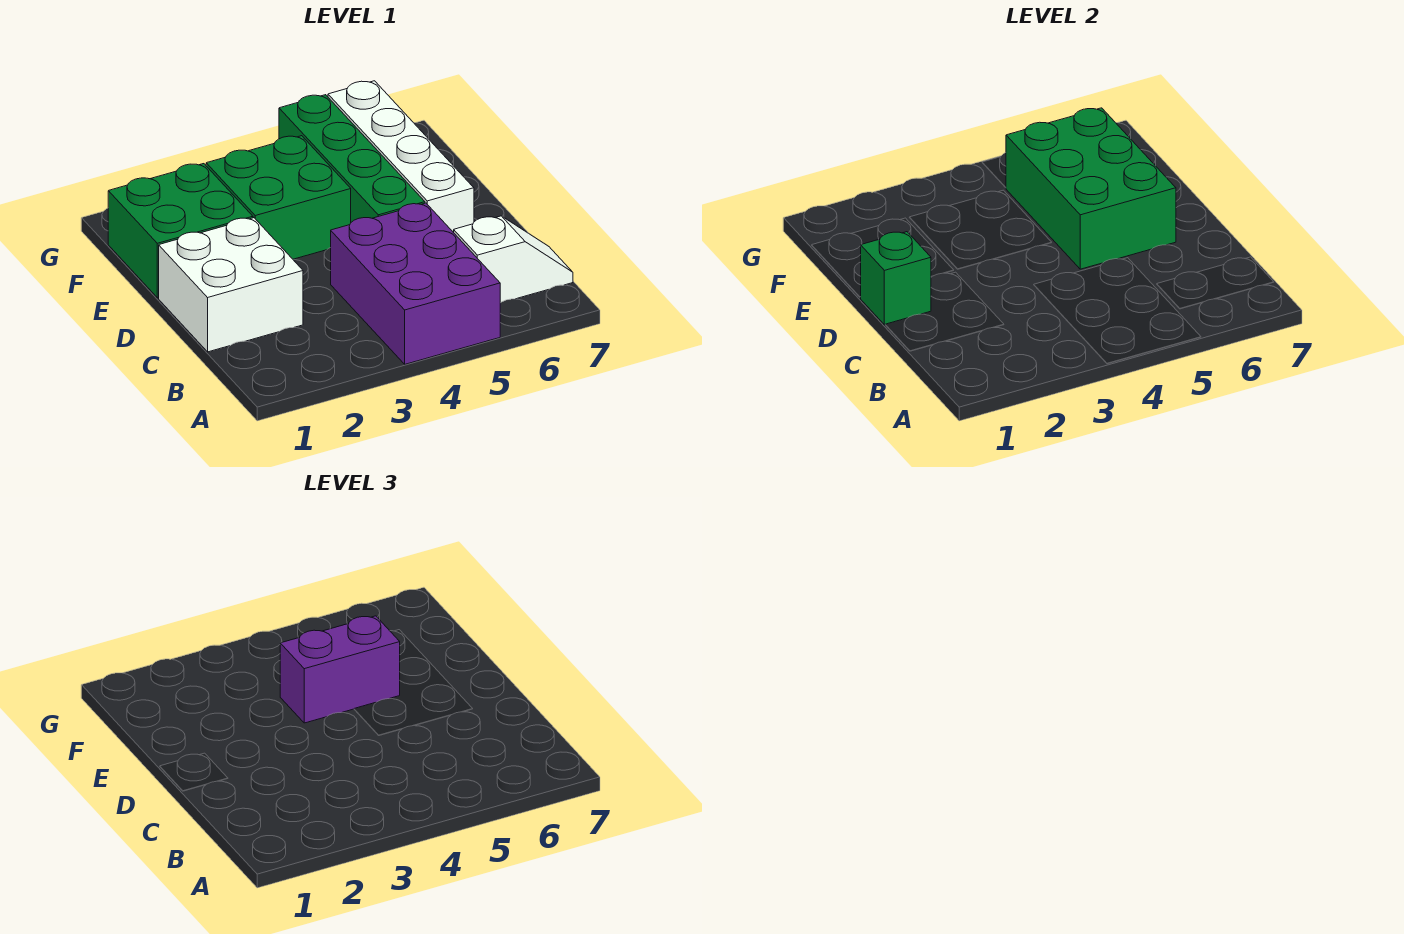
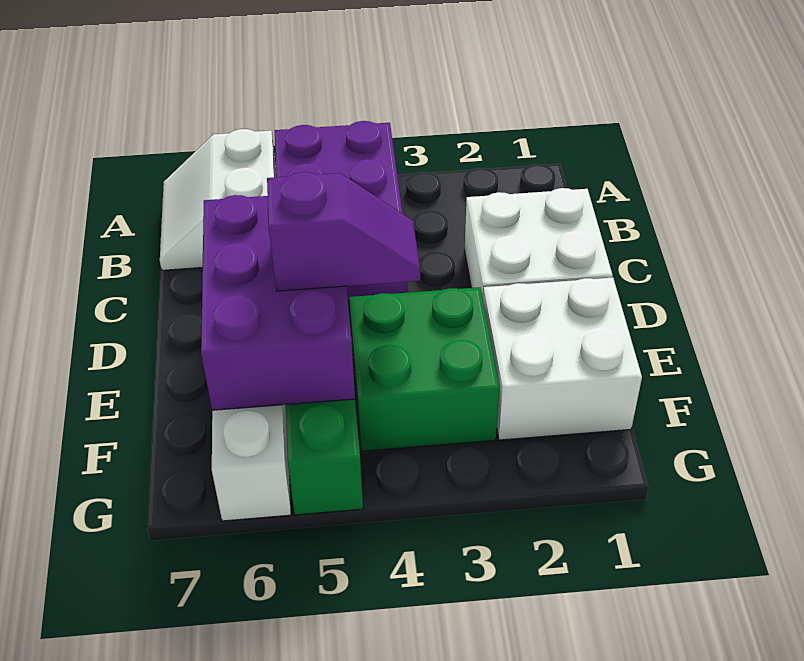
white 1x2 slope [454,216,573,303] -> white 2x2 slope [160,129,276,270]
green 1x1 brick [861,232,931,325] -> none
green 2x3 brick [1006,108,1176,269] -> purple 2x3 brick [201,195,355,410]
green 2x2 brick [108,164,253,298] -> white 2x2 brick [483,277,642,440]
purple 1x2 brick [280,616,400,723] -> purple 1x2 slope [267,172,420,291]

